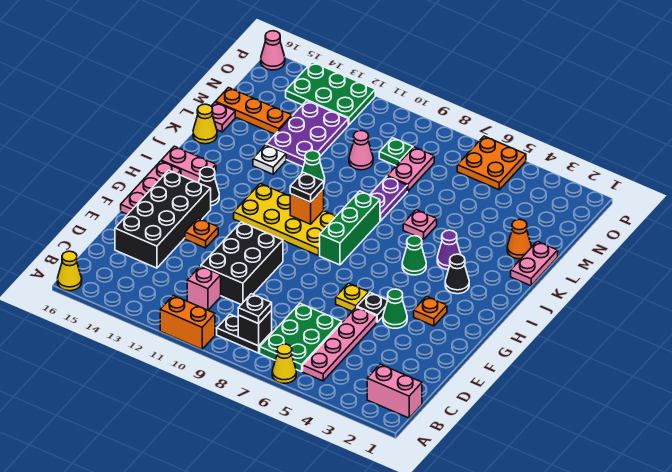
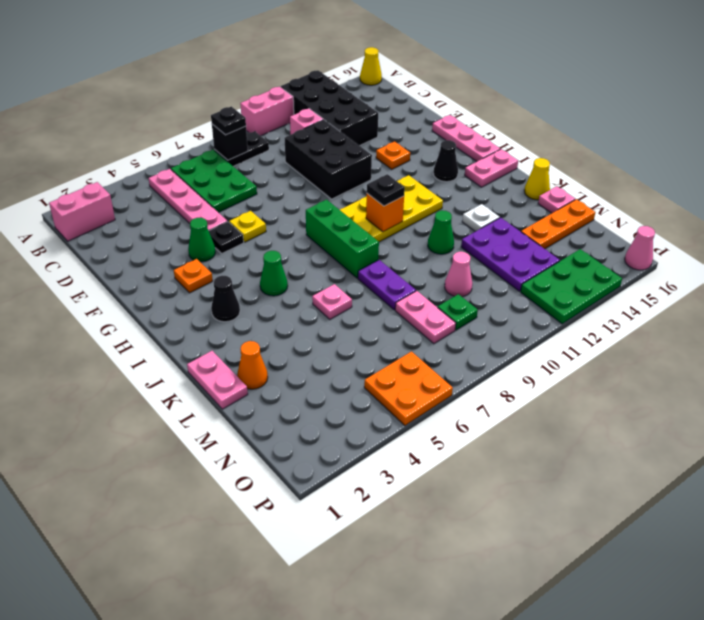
yellow 1x1 cone [272,344,296,383] -> none
orange 1x2 brick [160,296,215,349] -> pink 1x2 brick [240,87,294,136]
black 2x4 brick [115,170,211,268] -> black 2x4 brick moved to [281,71,378,146]
purple 1x1 cone [437,230,461,270] -> none

